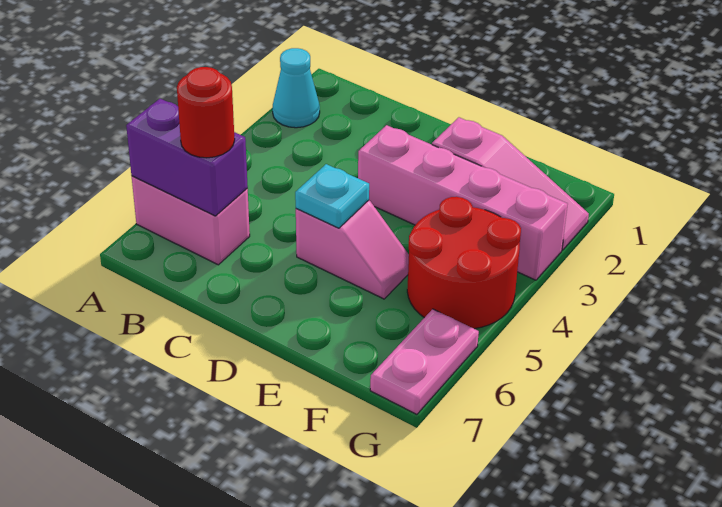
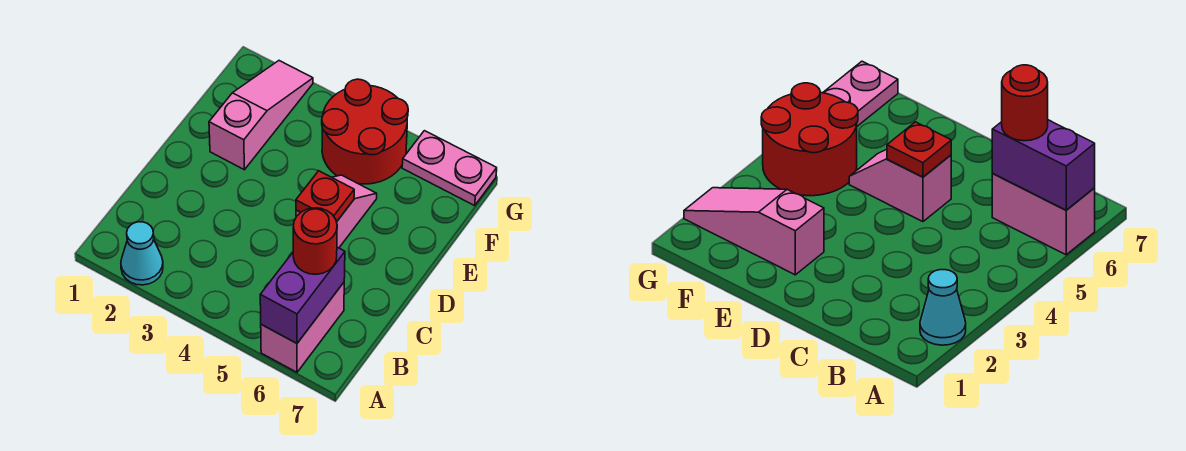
pink 1x4 brick [358,125,568,280] -> none
cyan 1x1 plate [295,164,369,228] -> red 1x1 plate [296,171,354,222]

